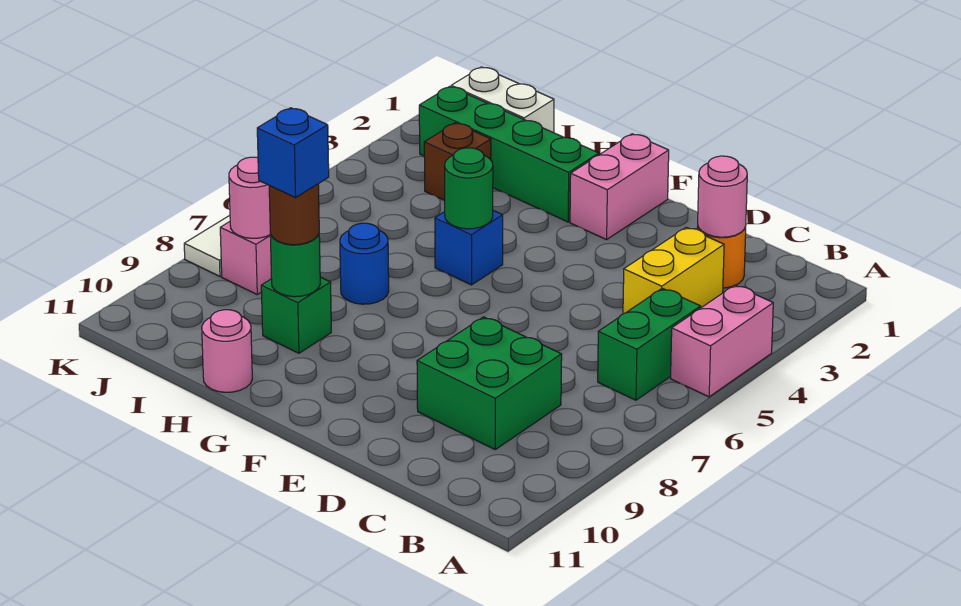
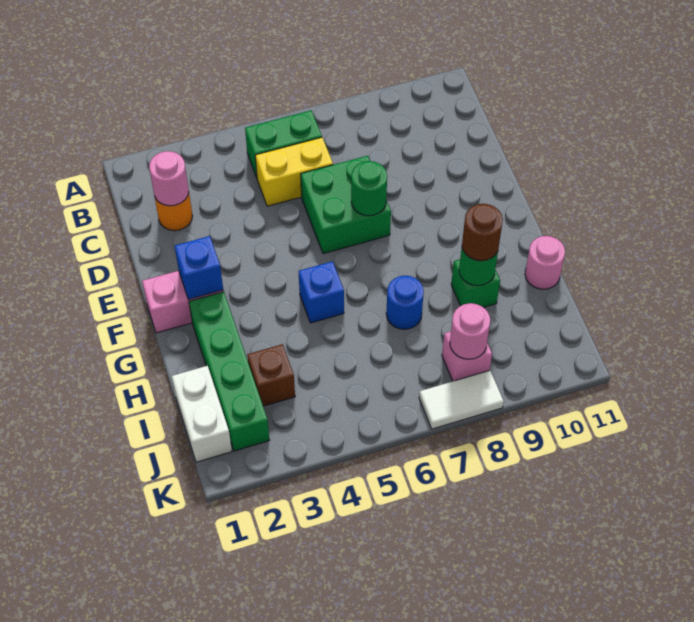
pink 1x2 brick [671,285,773,397] -> none
yellow 1x2 brick [623,227,724,314] -> yellow 1x2 brick moved to [255,137,333,206]
green 2x2 brick [417,317,562,450] -> green 2x2 brick moved to [301,156,391,254]
green 1x1 round brick [445,148,493,229] -> green 1x1 round brick moved to [351,161,387,216]
blue 1x1 brick [257,108,329,198] -> blue 1x1 brick moved to [175,236,223,300]

